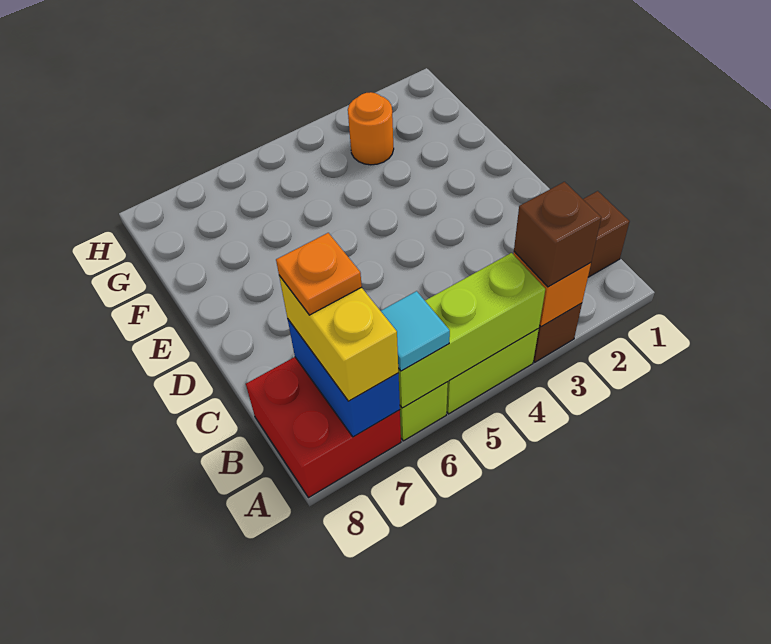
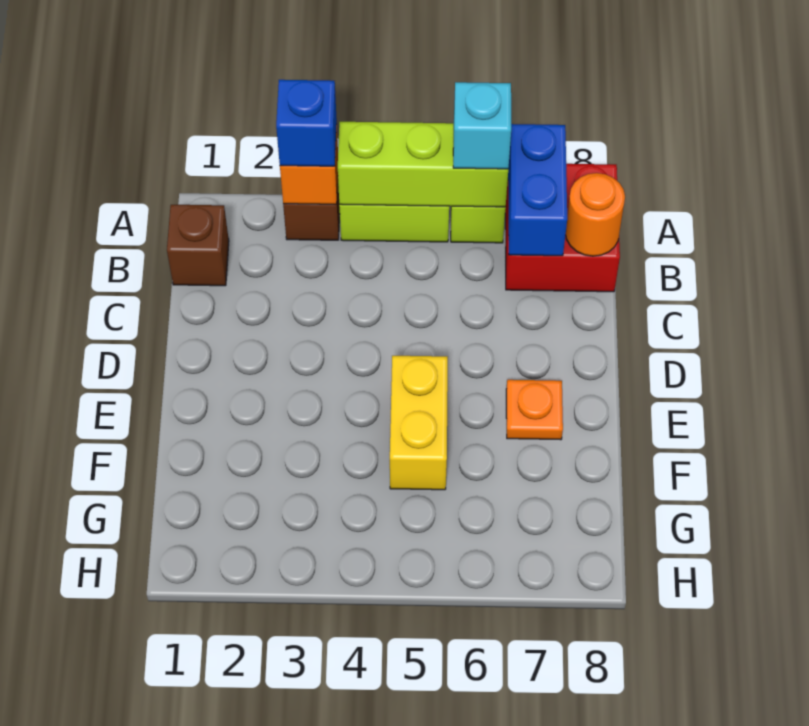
brown 1x1 brick [514,182,601,287] -> blue 1x1 brick [276,80,337,166]
cyan 1x1 tile [381,291,450,371] -> cyan 1x1 brick [453,82,511,169]
yellow 1x2 brick [279,276,399,401] -> yellow 1x2 brick moved to [390,356,448,490]
orange 1x1 plate [276,233,362,315] -> orange 1x1 plate moved to [506,380,563,440]
orange 1x1 round brick [348,92,394,165] -> orange 1x1 round brick moved to [566,173,625,256]

